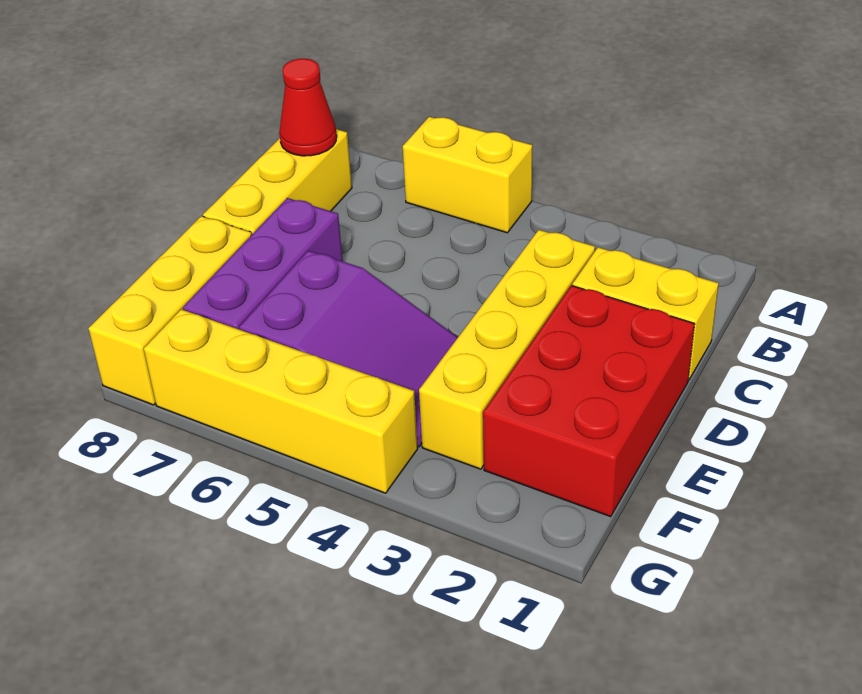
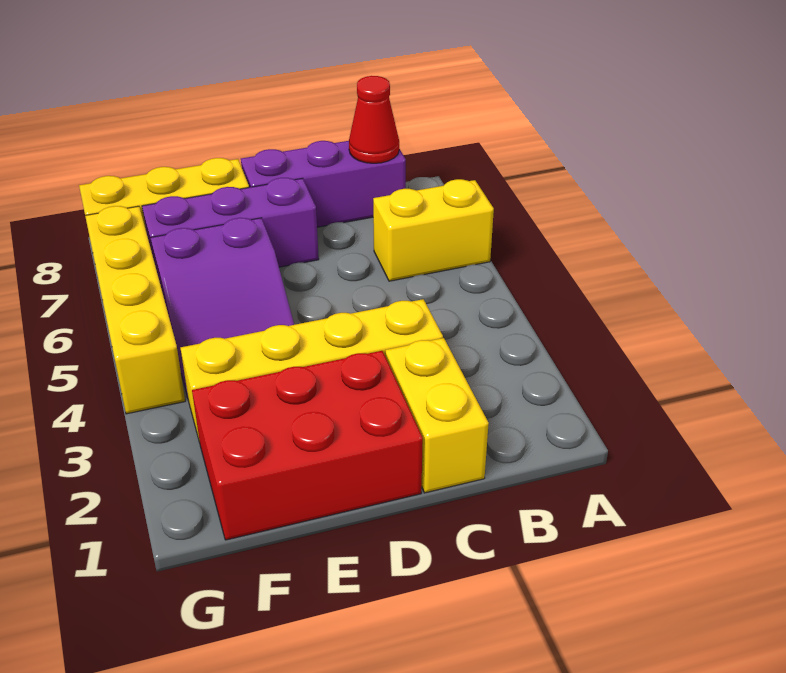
yellow 1x2 brick [403,117,532,233] -> yellow 1x2 brick turned to [373,179,494,281]
yellow 1x3 brick [203,129,352,234] -> purple 1x3 brick [241,141,406,227]

